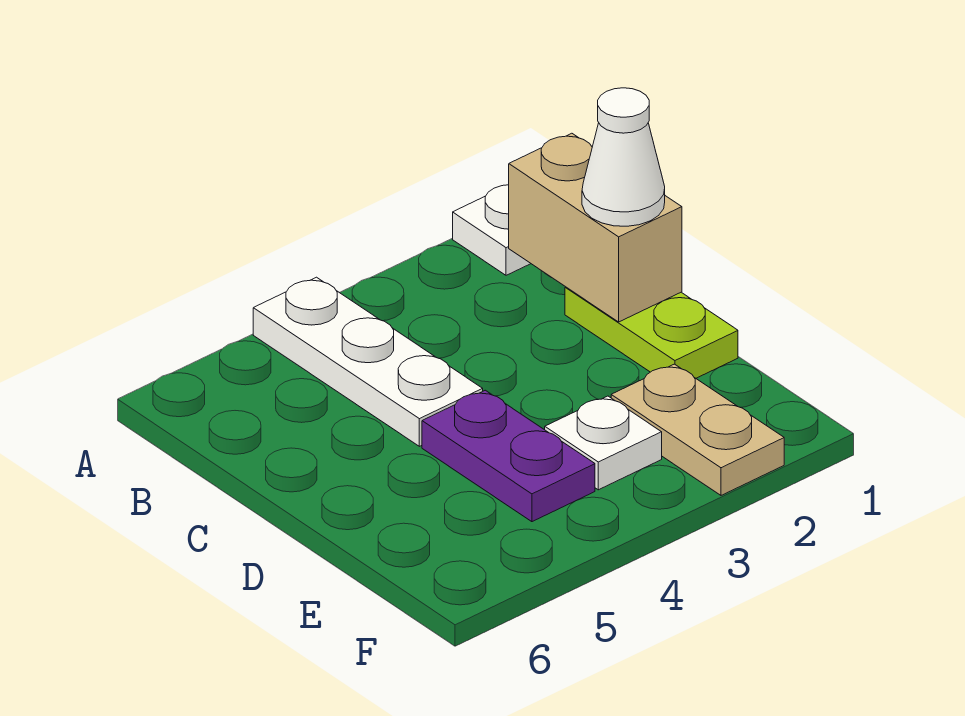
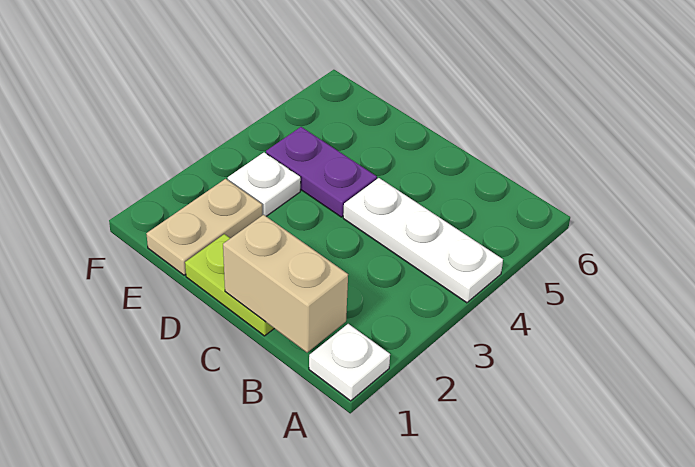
white 1x1 cone [582,88,665,226] -> none
tan 1x2 plate [611,364,784,495] -> tan 1x2 plate turned to [146,179,262,275]

